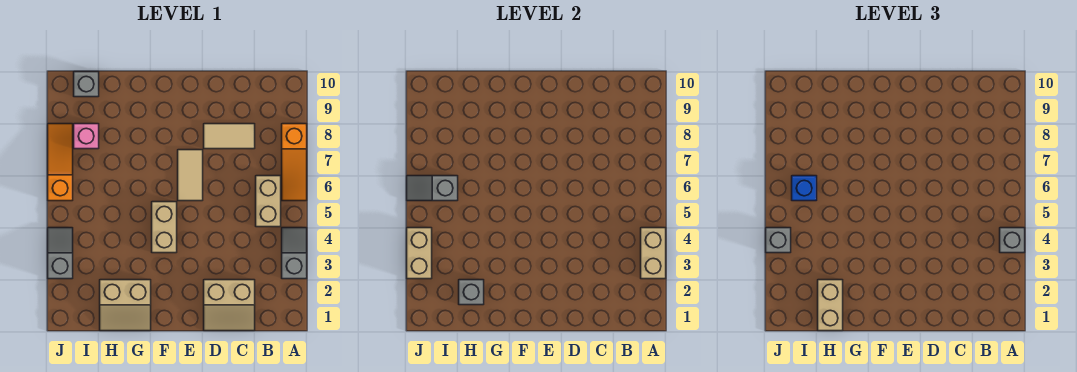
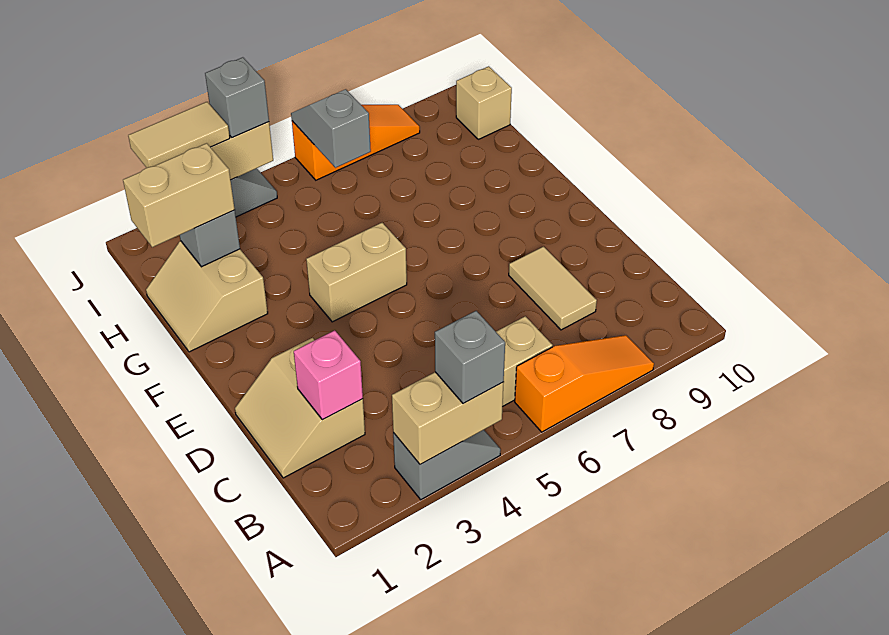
orange 1x3 slope [282,124,307,201] -> orange 1x3 slope turned to [515,335,654,432]
tan 1x2 tile [178,150,203,201] -> tan 1x2 tile moved to [128,102,230,168]
blue 1x1 brick [792,176,817,201] -> none
pink 1x1 brick [74,124,99,149] -> pink 1x1 brick moved to [294,330,363,420]
grey 1x1 brick [74,72,99,97] -> tan 1x1 brick [456,66,512,139]

